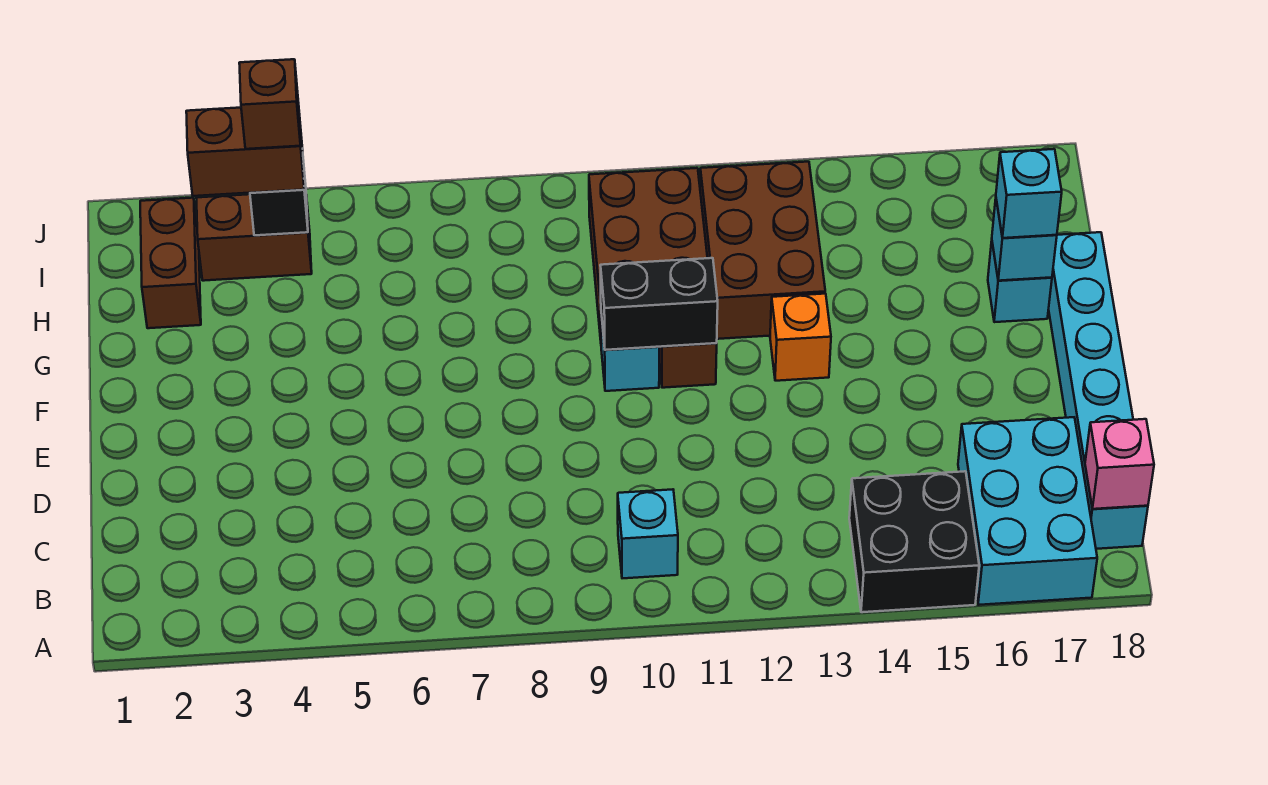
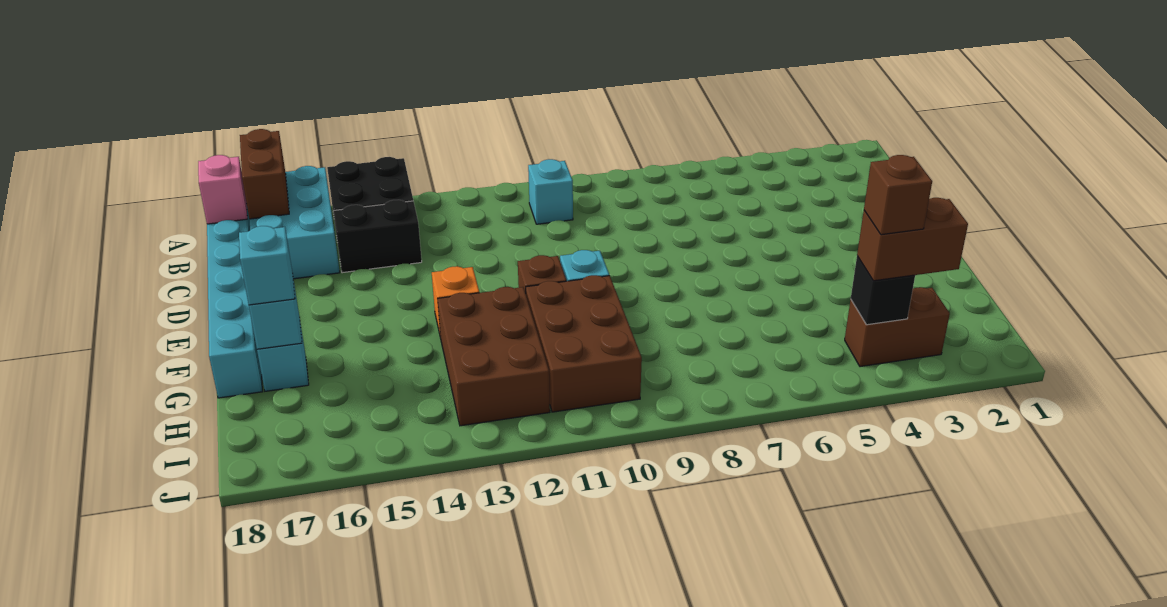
black 1x2 brick [600,258,718,350] -> black 1x2 brick moved to [333,200,422,273]
brown 1x2 brick [140,198,201,328] -> brown 1x2 brick moved to [240,129,289,219]

